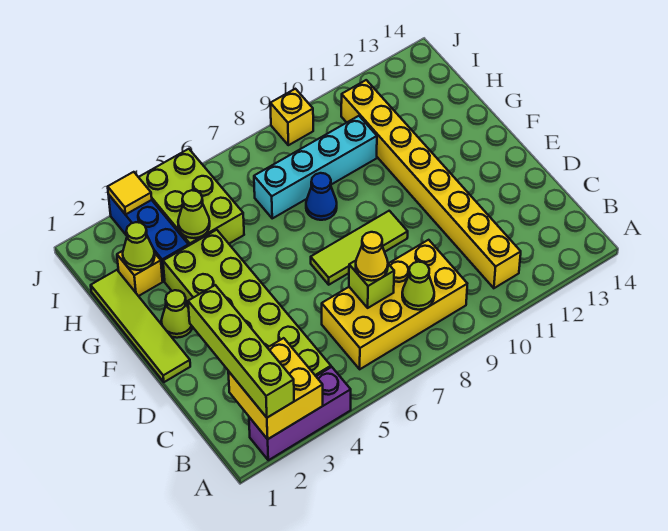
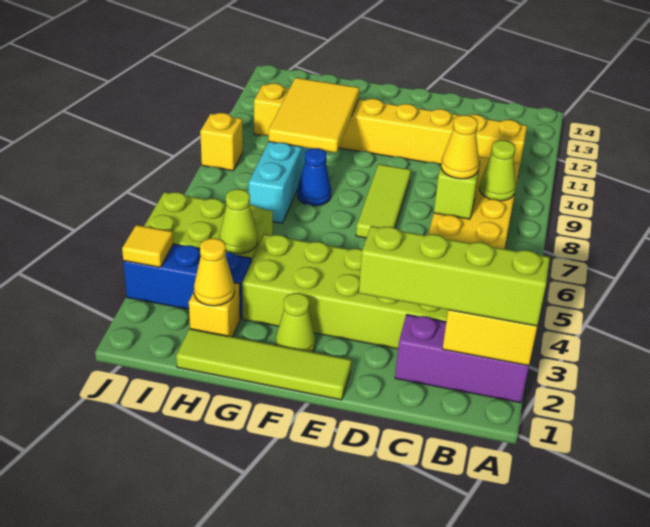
purple 1x3 brick [249,367,351,460] -> purple 1x3 brick turned to [395,315,529,403]
none -> yellow 2x3 tile [269,78,359,153]
lime 1x1 cone [123,222,155,270] -> yellow 1x1 cone [194,238,235,306]

